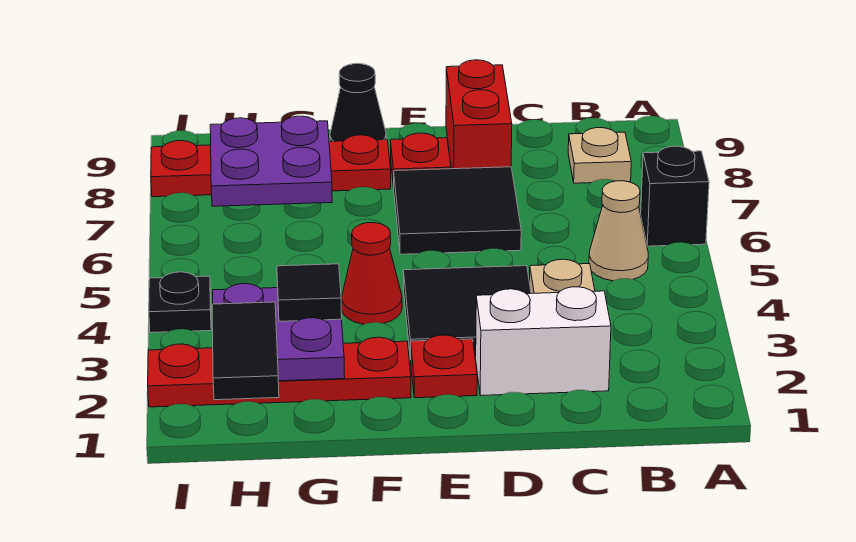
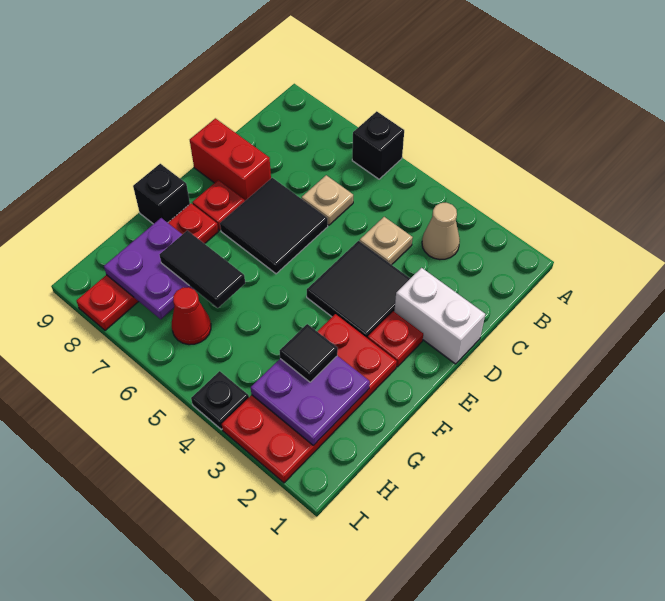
tan 1x1 cone [589,181,648,281] -> tan 1x1 cone moved to [422,203,460,260]
tan 1x1 plate [568,128,631,183] -> tan 1x1 plate moved to [302,175,353,225]
white 1x2 brick [476,287,611,395] -> white 1x2 brick turned to [394,268,485,364]
red 1x4 plate [148,337,411,407] -> red 2x4 plate [222,314,397,483]
red 1x1 cone [341,223,402,324] -> red 1x1 cone moved to [172,287,211,345]
black 1x1 cone [330,64,386,141] -> black 1x1 brick [133,164,190,224]
black 1x2 tile [212,302,279,400] -> black 1x2 tile moved to [160,231,245,308]

